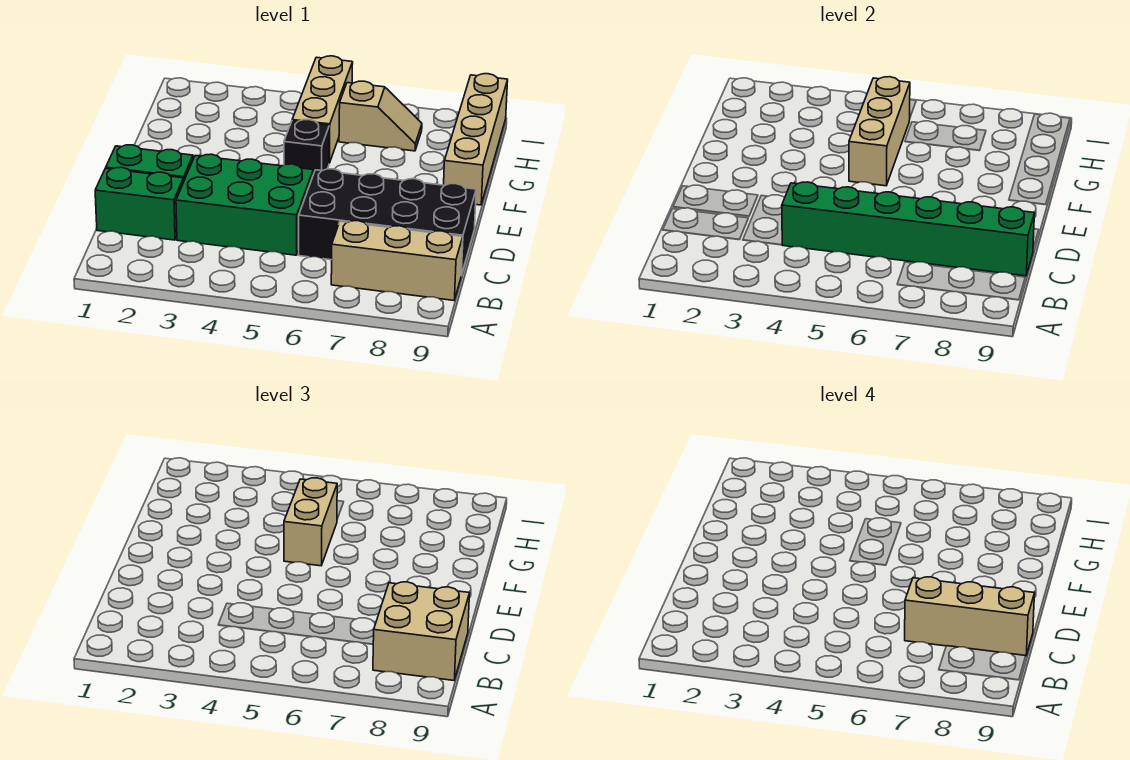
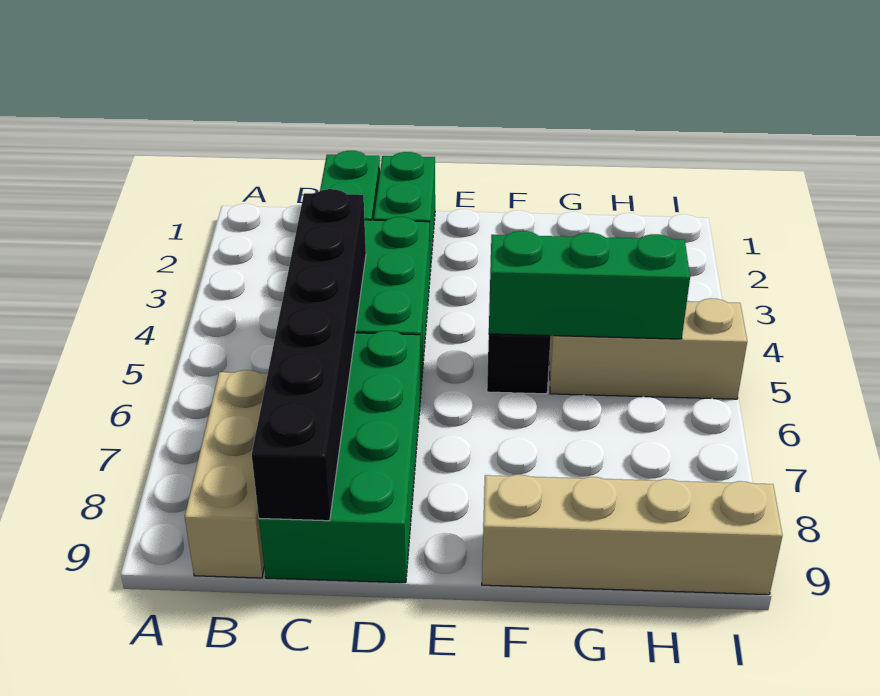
tan 2x2 brick [373,582,469,680] -> none
green 1x6 brick [782,182,1034,276] -> black 1x6 brick [252,189,366,521]
black 2x4 brick [299,169,476,275] -> green 2x4 brick [259,331,421,583]
tan 1x3 brick [905,577,1034,656] -> none
tan 1x3 brick [849,77,910,186] -> green 1x3 brick [489,231,690,339]
tan 1x2 brick [284,478,337,566] -> none
tan 1x2 slope [339,81,422,151] -> none

